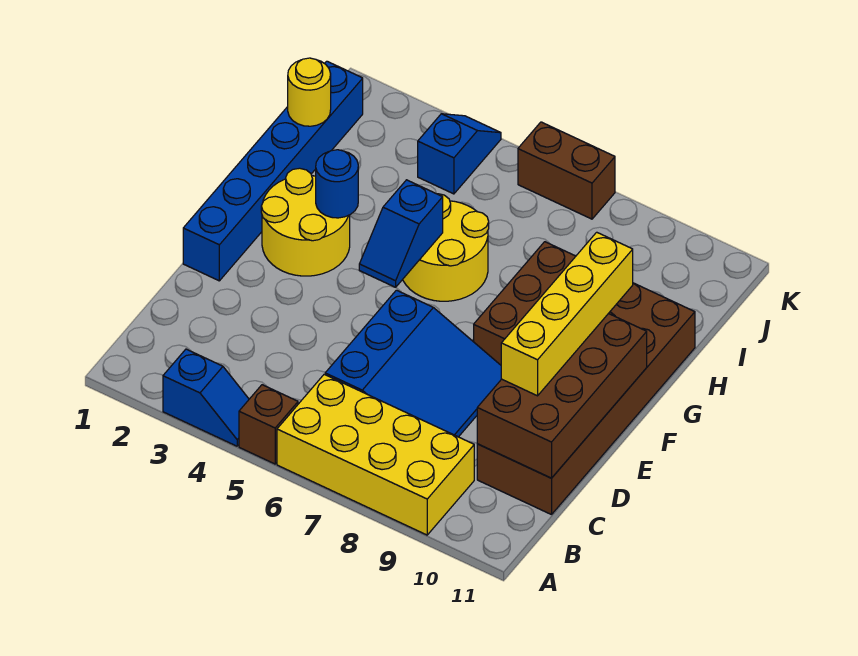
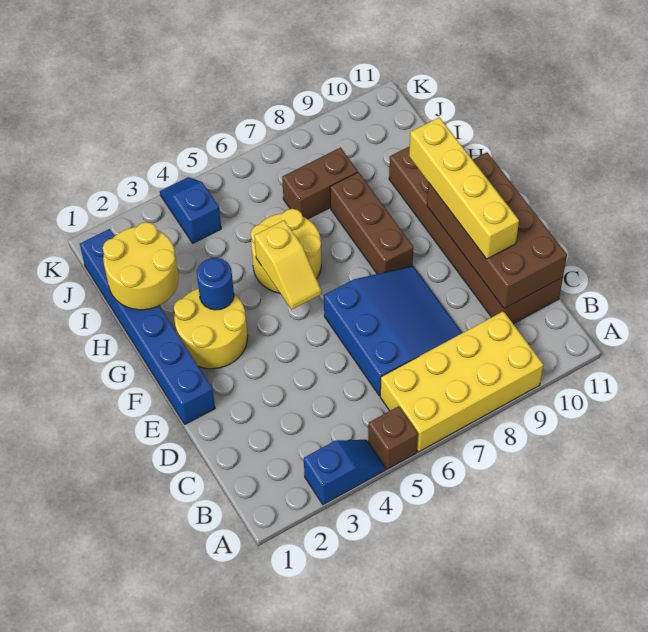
blue 1x2 slope [359,180,443,287] -> yellow 1x2 slope [254,220,321,309]
yellow 1x1 round brick [288,58,331,126] -> yellow 2x2 round brick [103,222,179,310]
brown 1x2 brick [518,122,615,219] -> brown 1x2 brick moved to [282,148,358,219]

